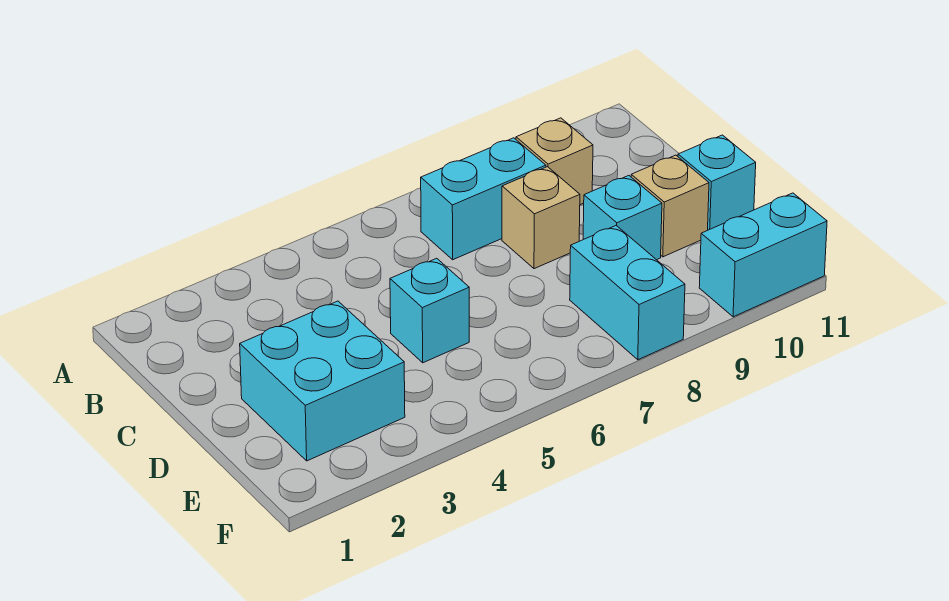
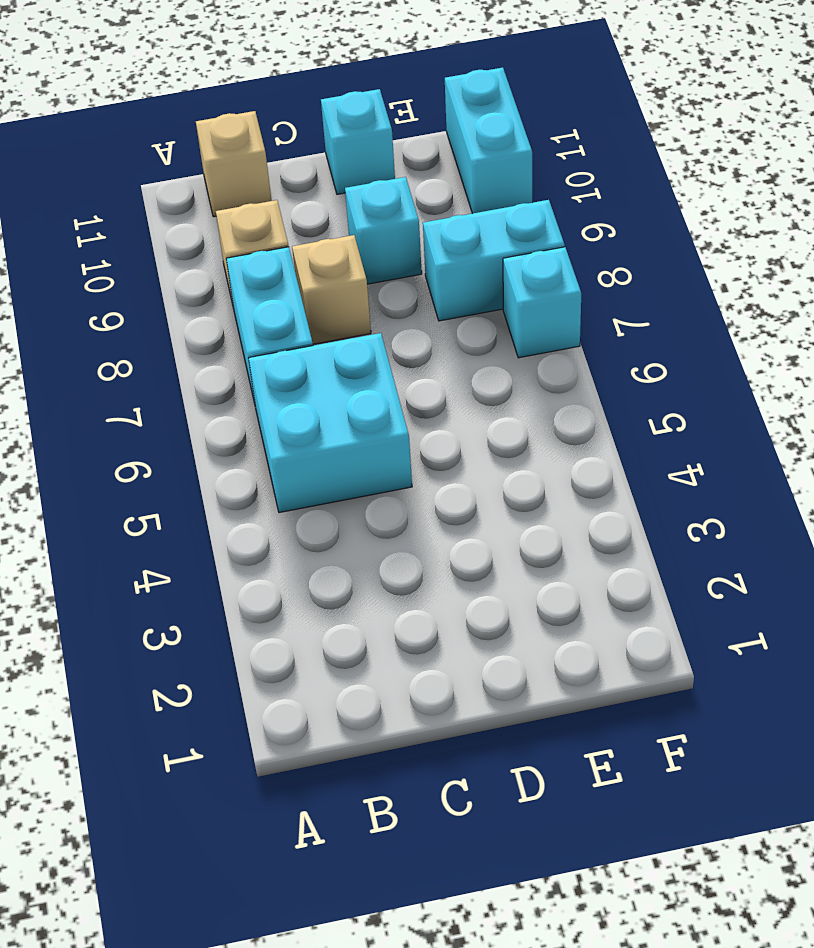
cyan 2x2 brick [240,301,405,461] -> cyan 2x2 brick moved to [248,333,412,513]
cyan 1x1 brick [390,258,469,363] -> cyan 1x1 brick moved to [503,247,581,358]
tan 1x1 brick [631,155,709,257] -> tan 1x1 brick moved to [196,111,271,217]

